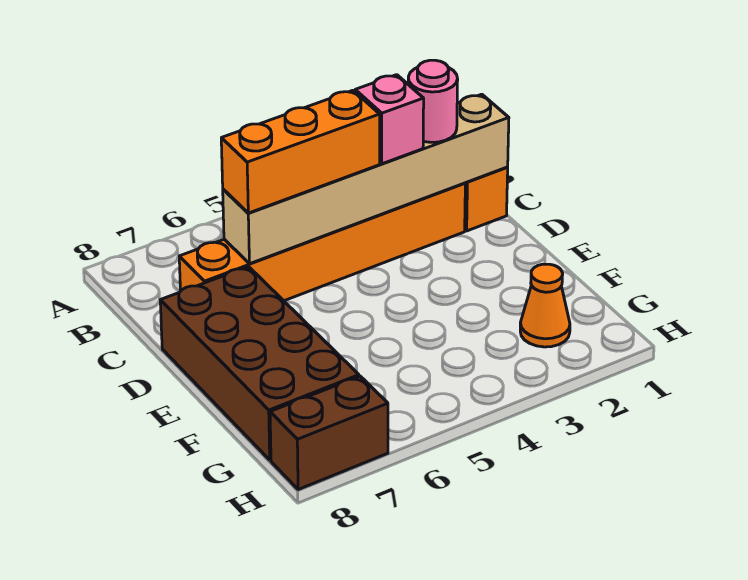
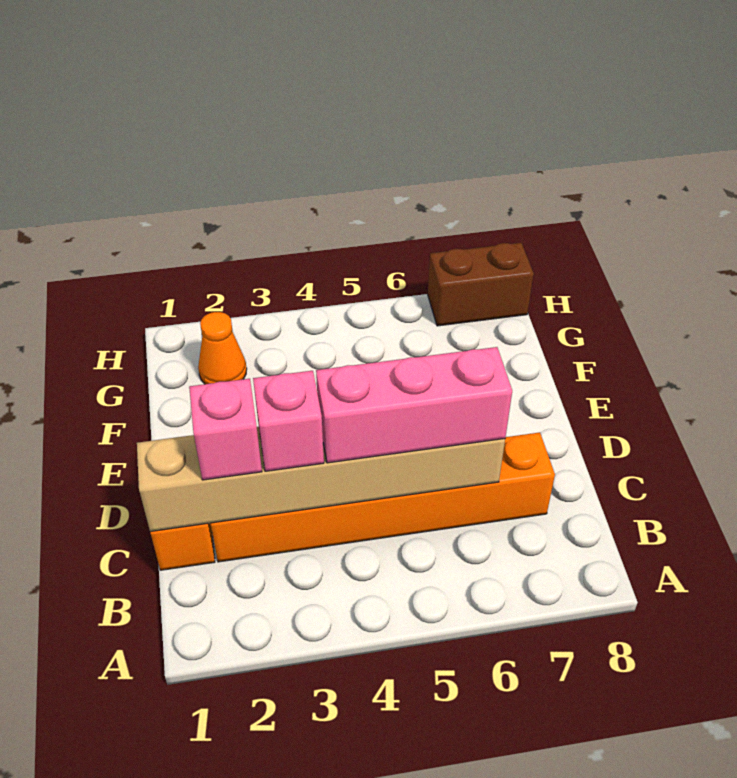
pink 1x1 round brick [408,60,458,142] -> pink 1x1 brick [189,379,262,480]
orange 1x3 brick [221,90,380,213] -> pink 1x3 brick [316,347,512,463]
brown 2x4 brick [160,267,359,460] -> none

